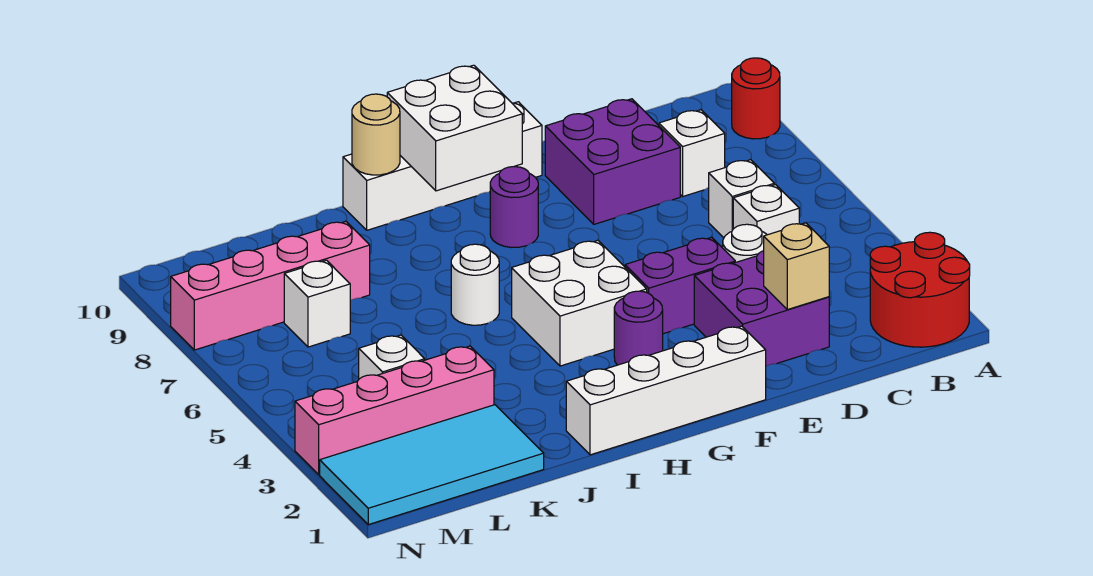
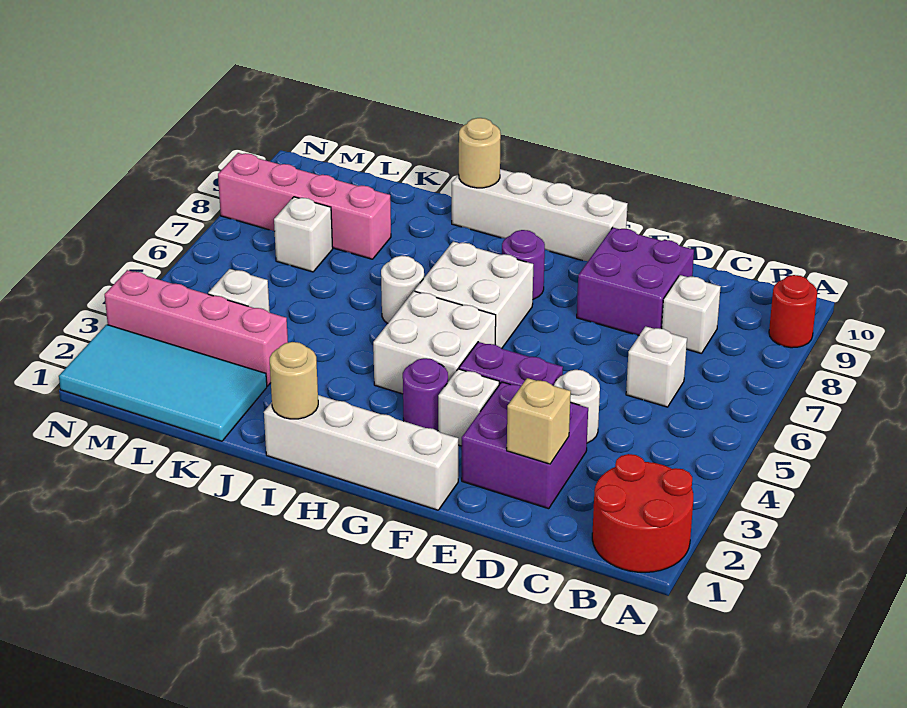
white 1x1 brick [733,185,799,235] -> white 1x1 brick moved to [438,369,499,446]
white 2x2 brick [387,65,522,191] -> white 2x2 brick moved to [415,242,533,349]
none -> tan 1x1 round brick [270,342,318,419]

